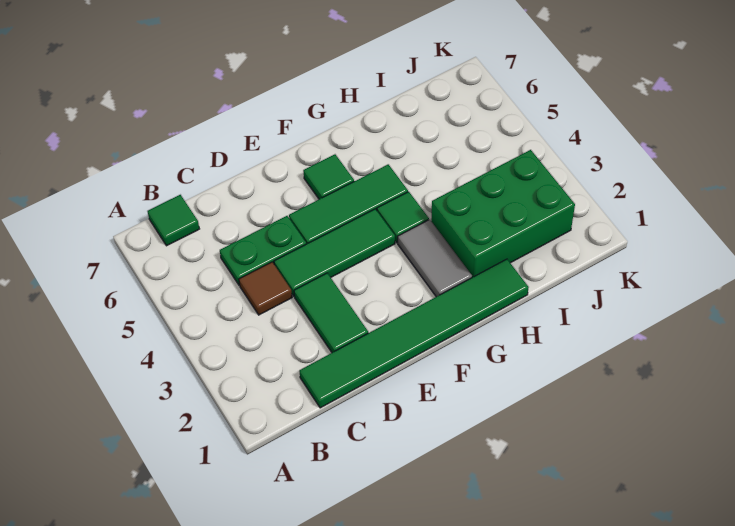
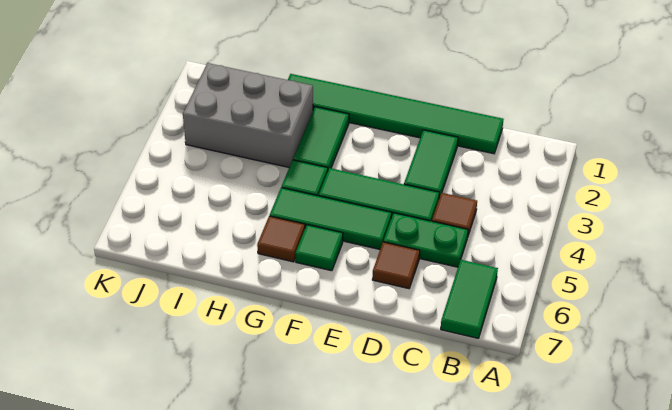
green 1x1 tile [148,195,199,246] -> green 1x2 tile [441,260,498,338]
none -> brown 1x1 tile [372,242,420,289]
grey 1x2 tile [398,220,472,297] -> green 1x2 tile [293,107,349,170]
none -> brown 1x1 tile [257,216,305,262]
green 2x3 brick [431,150,575,277] -> grey 2x3 brick [183,63,313,167]

